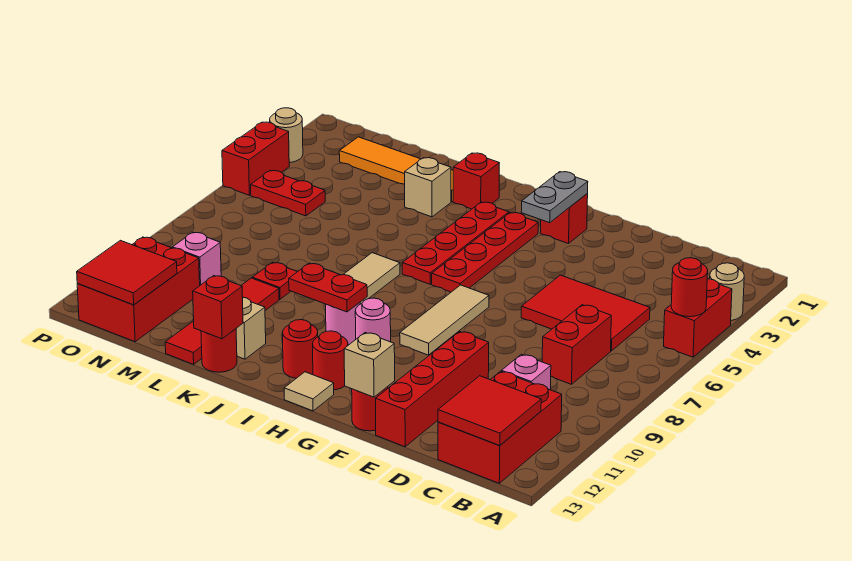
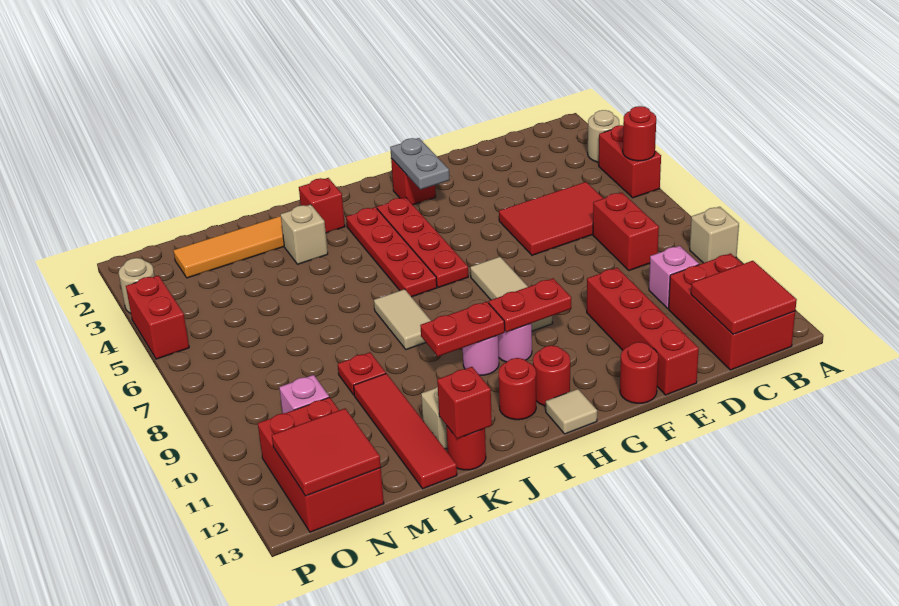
tan 1x1 brick [344,333,395,397] -> tan 1x1 brick moved to [690,207,739,263]
red 1x2 plate [251,171,325,216] -> red 1x2 plate moved to [489,278,571,332]

